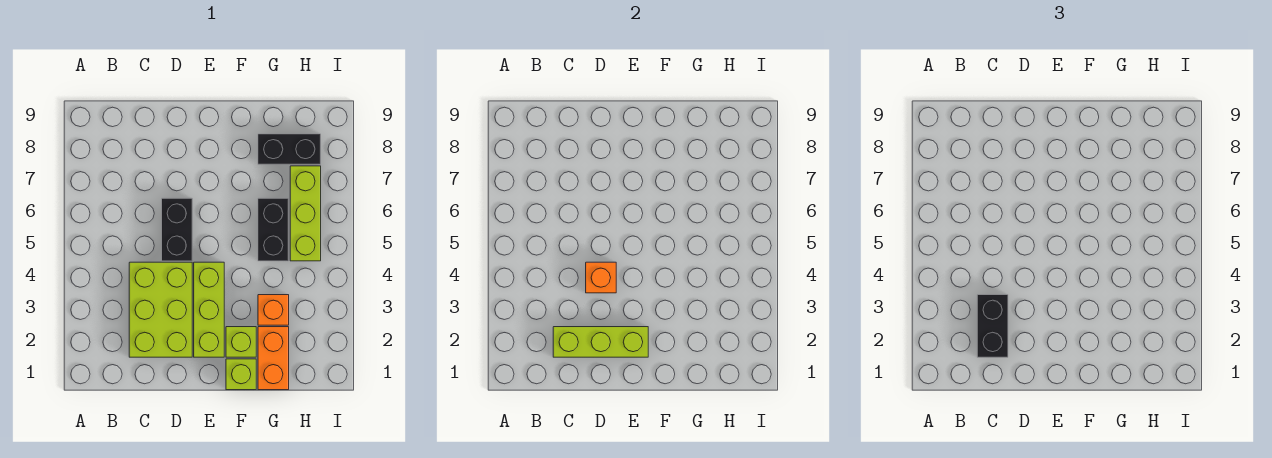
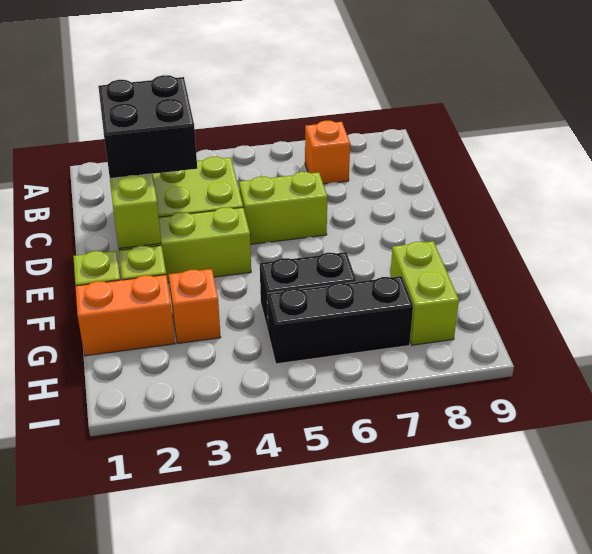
black 1x2 brick [977,295,1008,357] -> black 2x2 brick [98,75,197,178]
orange 1x1 brick [586,262,616,293] -> orange 1x1 brick moved to [305,121,350,184]
black 1x2 brick [162,198,192,261] -> lime 1x2 brick [239,172,327,244]
black 1x2 brick [258,134,321,164] -> lime 1x2 brick [390,241,459,345]
lime 1x3 brick [290,166,321,261] -> black 1x3 brick [267,276,413,364]

